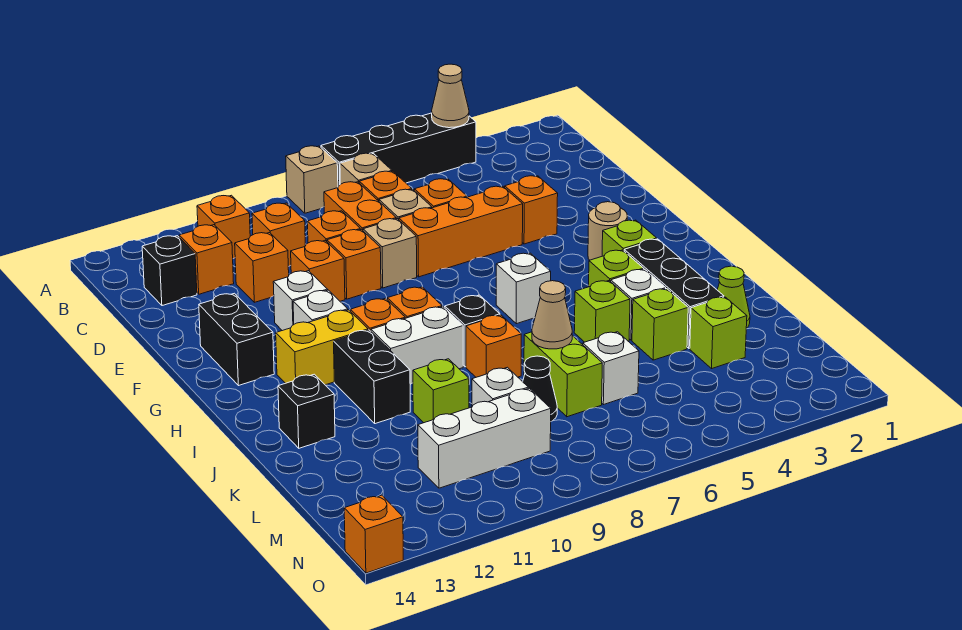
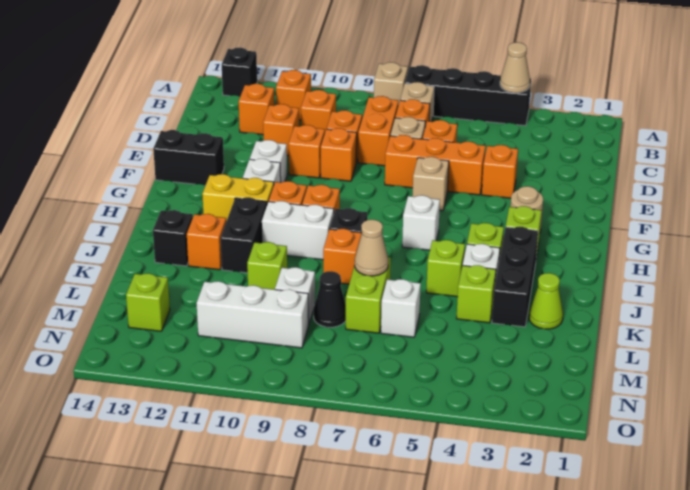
black 1x1 brick [142,236,197,306] -> black 1x1 brick moved to [222,48,257,96]
tan 1x1 brick [363,219,417,288] -> tan 1x1 brick moved to [413,157,449,211]
black 1x2 brick [199,293,274,386] -> black 1x2 brick turned to [153,130,224,185]
lime 1x1 brick [690,297,747,368] -> lime 1x1 brick moved to [126,273,170,331]
orange 1x1 brick [344,495,403,573] -> orange 1x1 brick moved to [187,214,226,270]

